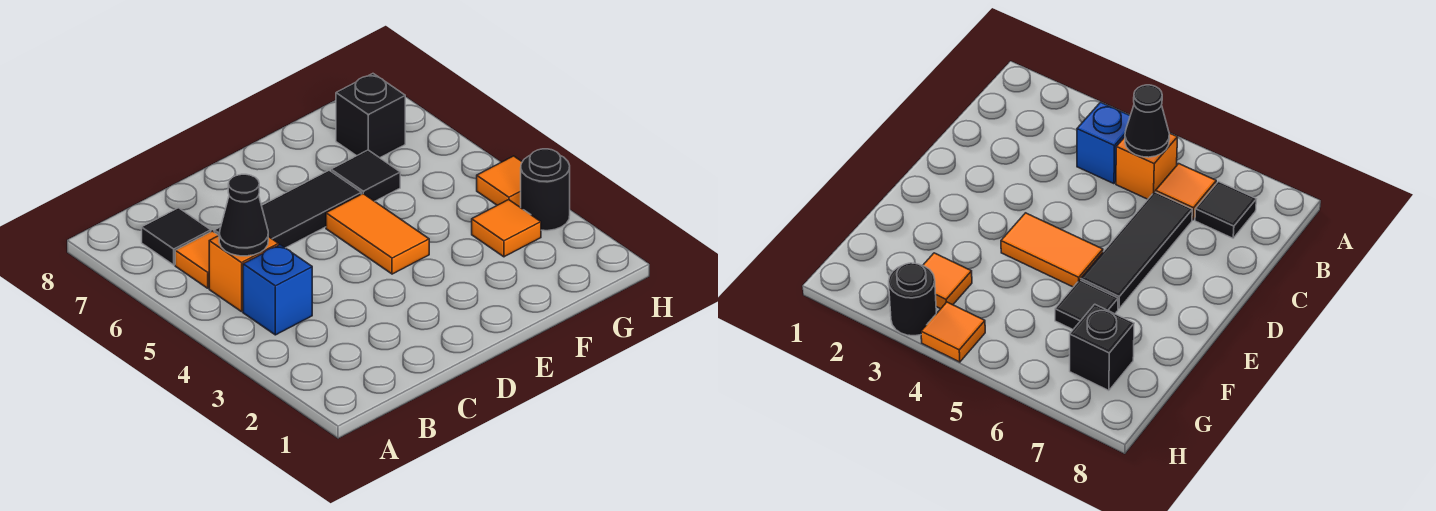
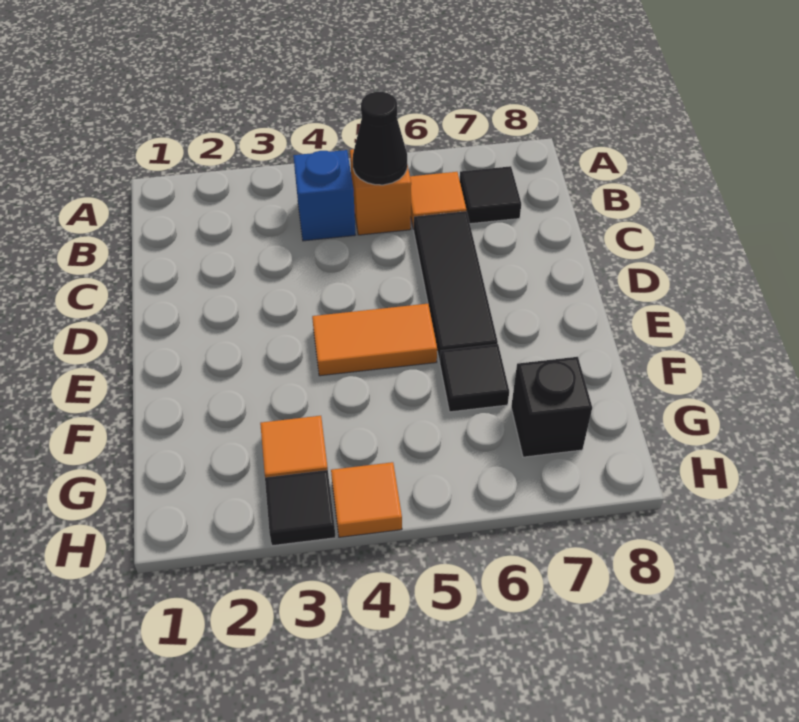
black 1x1 round brick [520,149,570,231] -> black 1x1 tile [265,470,336,546]

